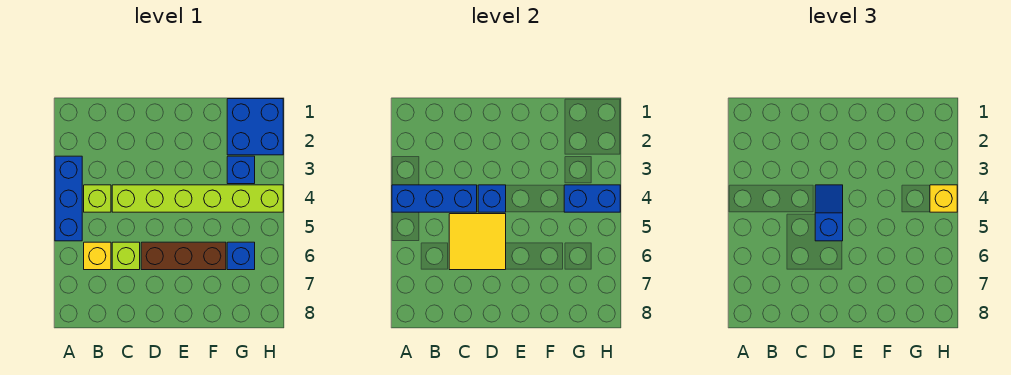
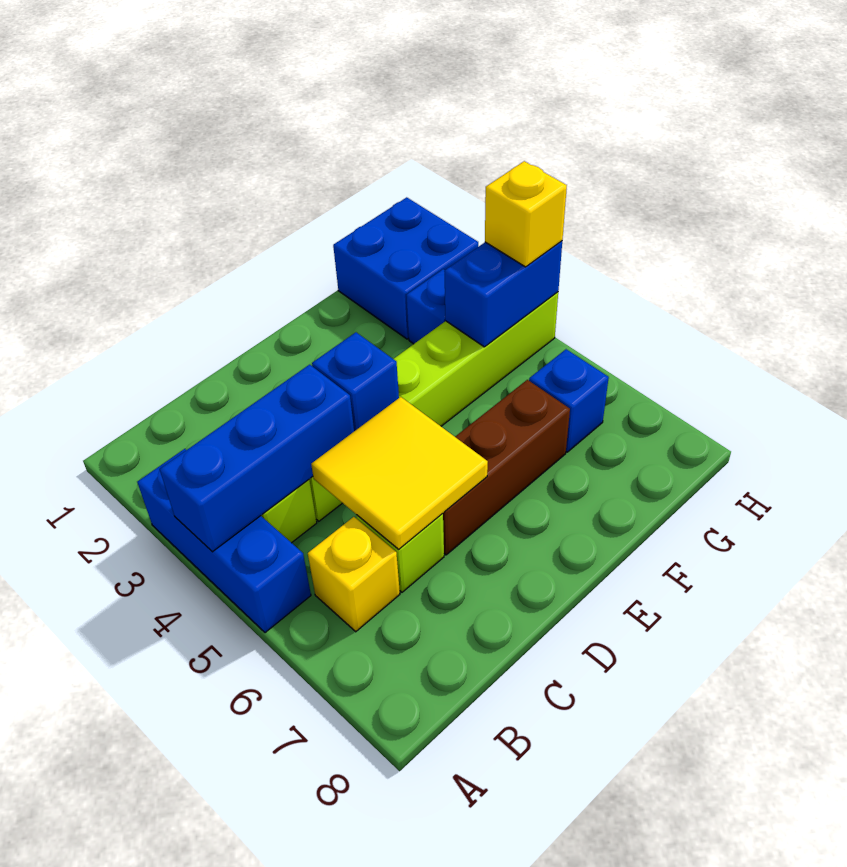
blue 1x2 slope [815,185,843,241] -> none

